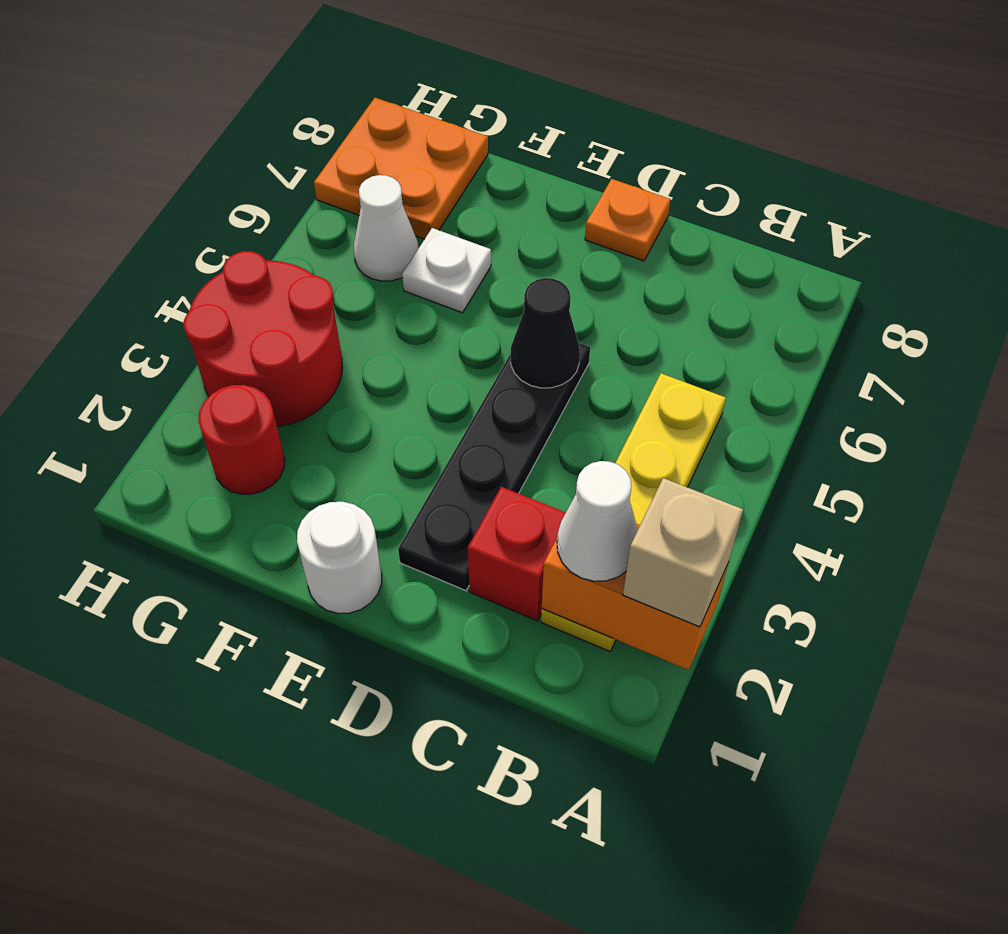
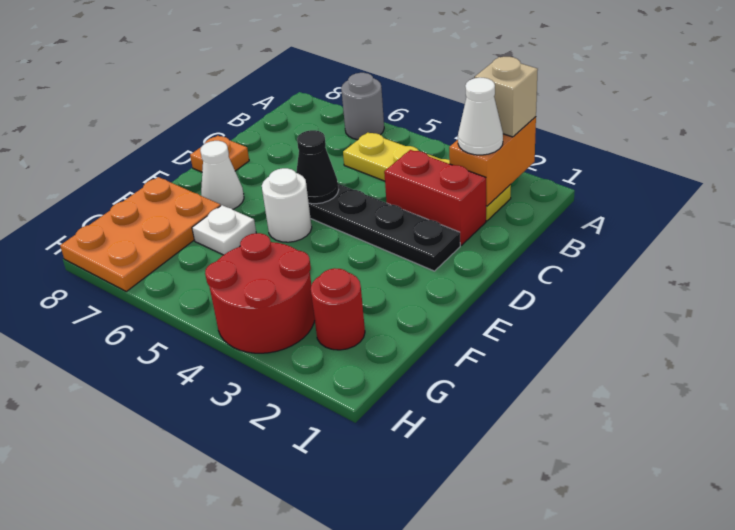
none -> grey 1x1 round brick [341,73,384,140]
red 1x1 brick [468,487,566,621] -> red 1x2 brick [384,150,486,245]
white 1x1 round brick [297,502,382,613] -> white 1x1 round brick moved to [262,168,312,242]
white 1x1 cone [354,175,419,281] -> white 1x1 cone moved to [200,141,244,209]
orange 2x2 plate [314,98,488,239] -> orange 2x3 plate [60,177,221,291]

